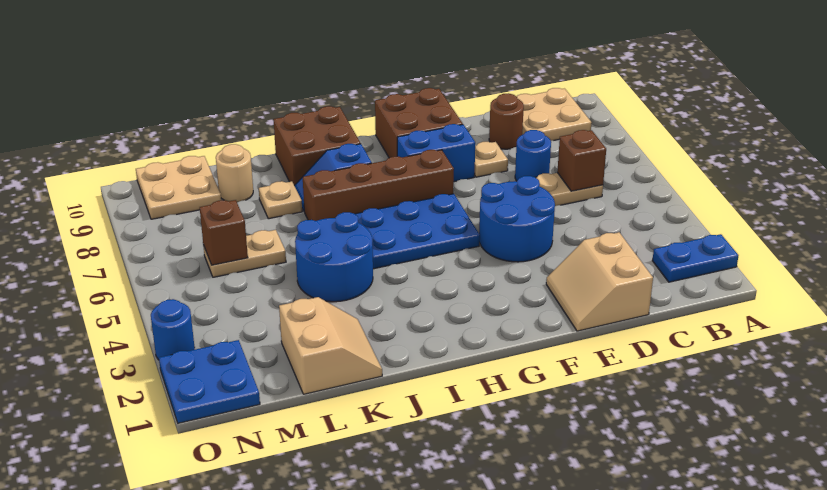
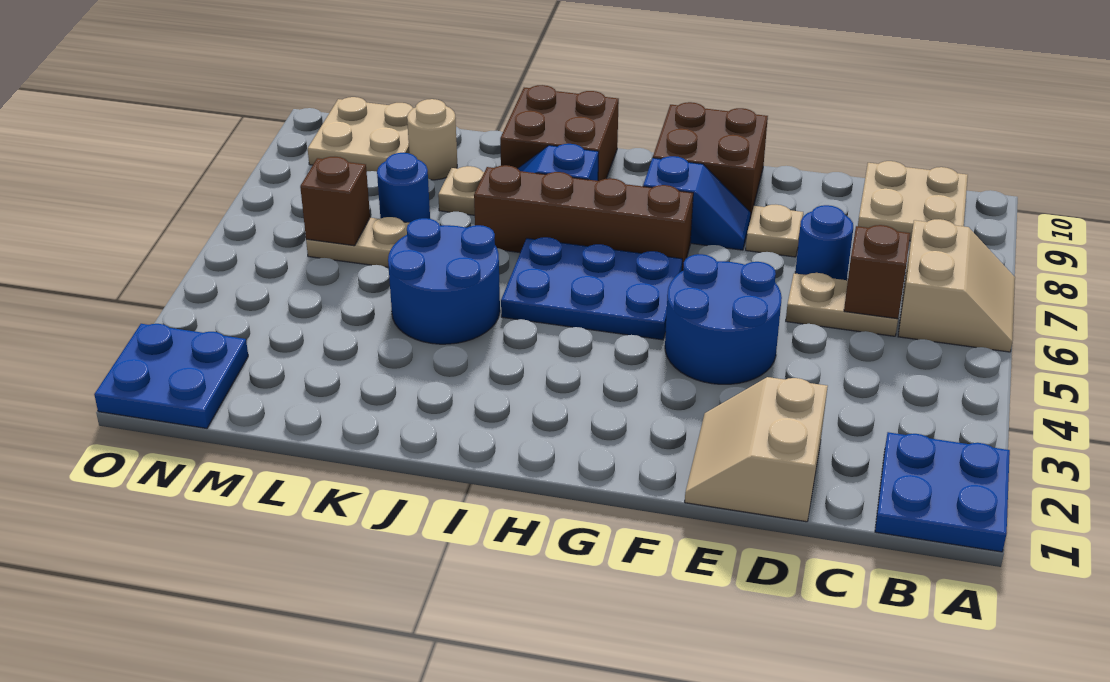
blue 1x2 plate [652,234,738,282] -> blue 2x2 plate [875,432,1010,552]
brown 1x1 round brick [489,93,524,149] -> none
blue 1x2 brick [397,124,475,182] -> blue 1x2 slope [643,156,751,250]
tan 2x2 slope [279,297,382,394] -> tan 2x2 slope moved to [898,219,1015,352]
blue 1x1 round brick [151,299,195,360] -> blue 1x1 round brick moved to [377,153,430,223]

